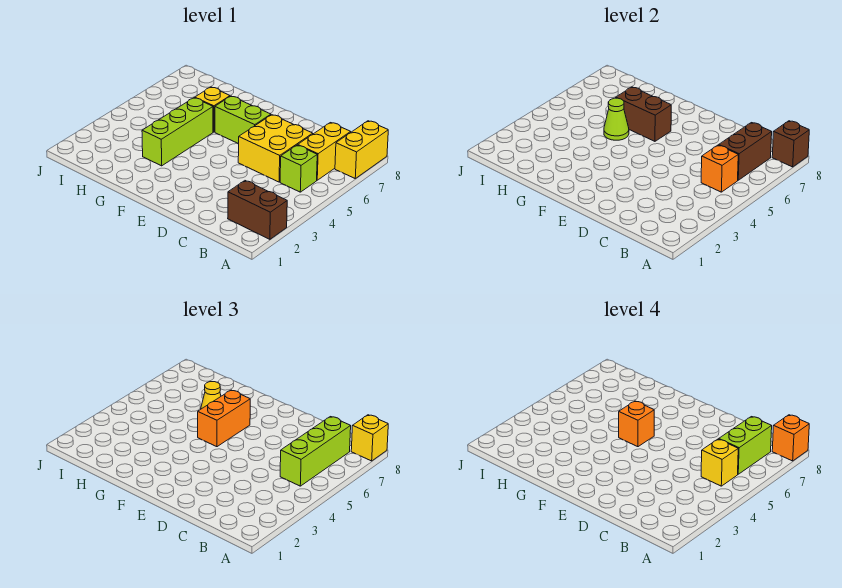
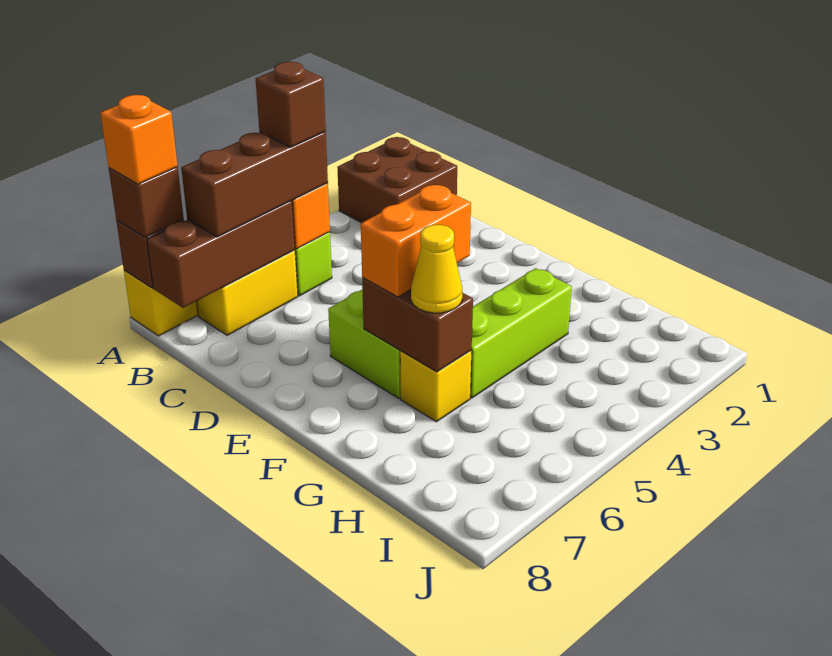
brown 1x2 brick [228,181,287,239] -> brown 2x2 brick [337,137,457,223]
yellow 1x1 brick [351,415,388,461] -> brown 1x1 brick [109,167,184,237]
lime 1x3 brick [280,417,351,486] -> brown 1x3 brick [181,132,328,237]
yellow 1x1 brick [701,439,738,486] -> brown 1x1 brick [256,62,326,147]
brown 1x2 brick [719,123,772,180] -> brown 1x3 brick [147,201,295,308]
lime 1x2 brick [719,417,772,474] -> none
yellow 2x2 brick [238,115,313,182] -> none
orange 1x1 brick [619,401,654,447] -> none
lime 1x1 cone [604,98,629,140] -> none

